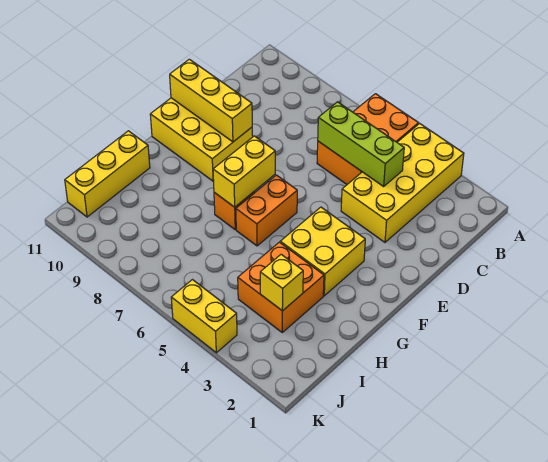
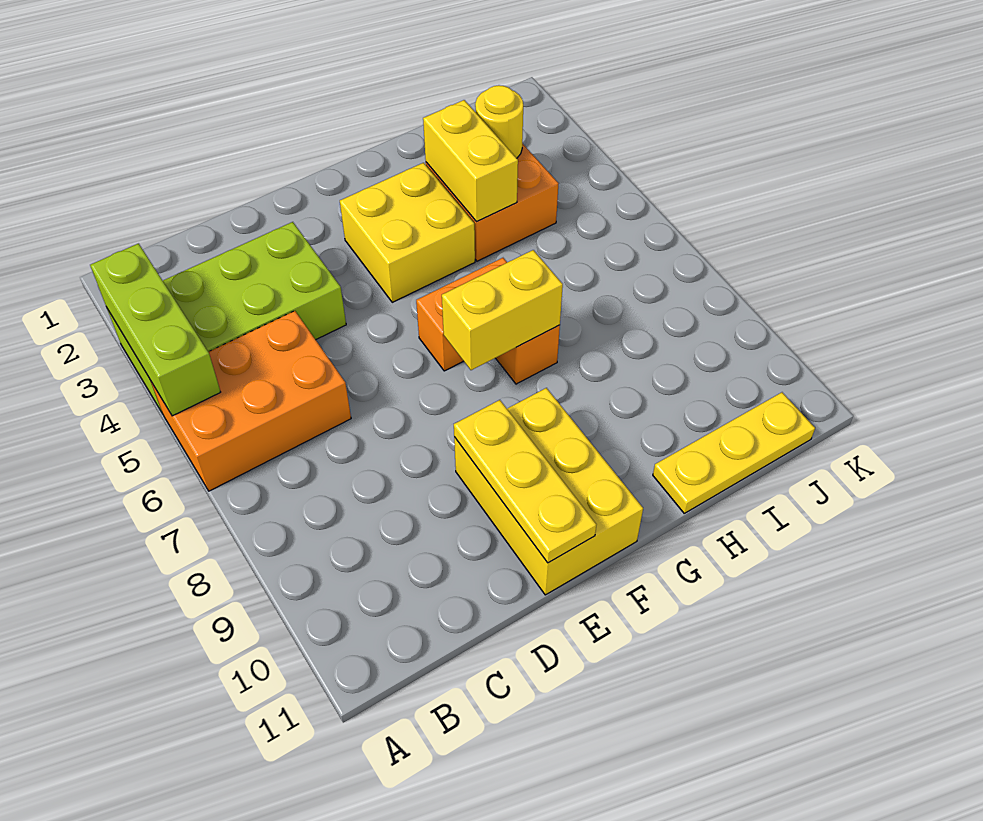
yellow 2x4 brick [341,123,464,242] -> lime 2x4 brick [107,222,346,414]
lime 1x3 brick [318,102,404,186] -> lime 1x3 brick moved to [90,244,220,416]
yellow 1x3 brick [170,59,252,142] -> yellow 1x3 plate [454,400,596,563]
yellow 1x3 brick [65,131,150,217] -> yellow 1x3 plate [653,392,815,513]
yellow 1x1 brick [260,254,303,311] -> yellow 1x1 round brick [475,85,523,158]
yellow 1x2 brick [171,280,237,353] -> yellow 1x2 brick moved to [423,100,518,222]

